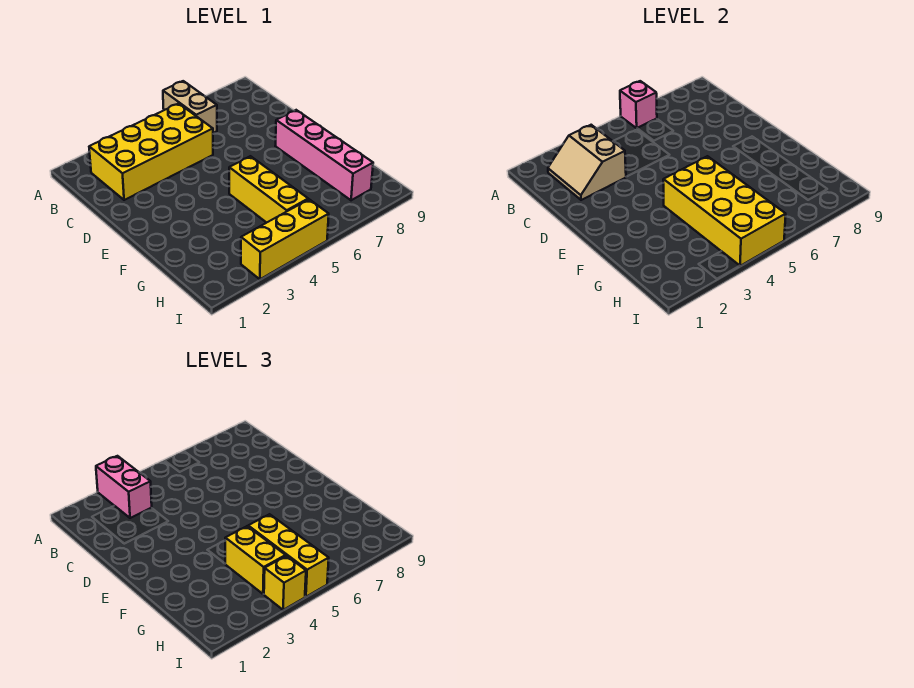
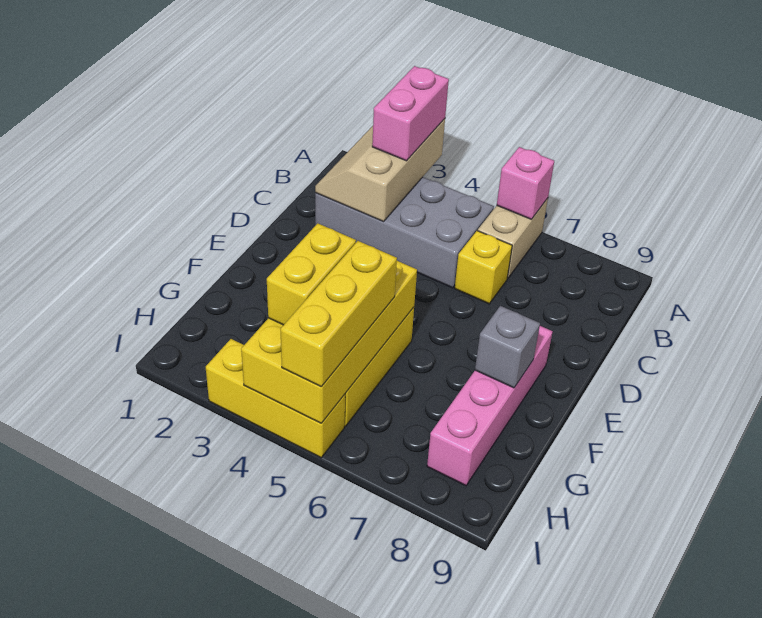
yellow 2x4 brick [89,103,213,200] -> grey 2x4 brick [315,177,494,288]
tan 2x2 slope [548,125,626,200] -> tan 2x3 slope [315,119,445,221]
none -> grey 1x1 brick [475,306,540,388]
yellow 1x1 brick [264,556,306,610] -> yellow 1x1 brick moved to [455,231,512,304]

